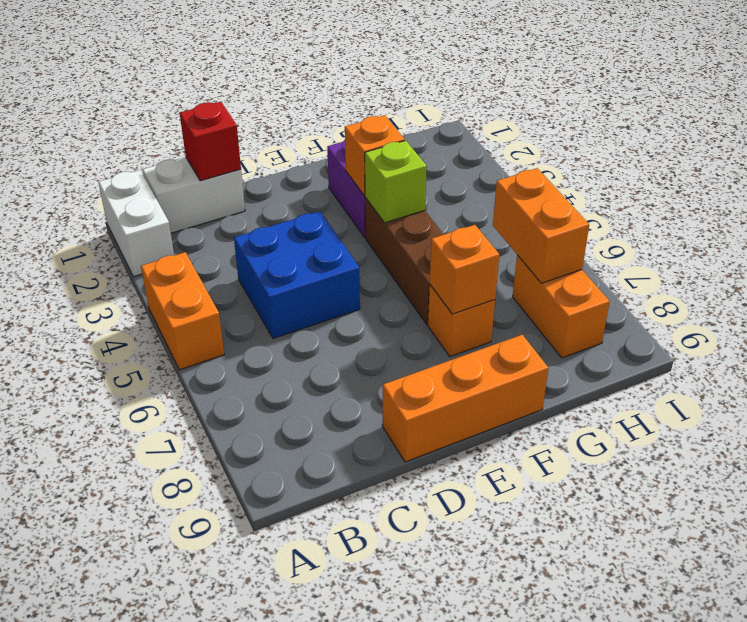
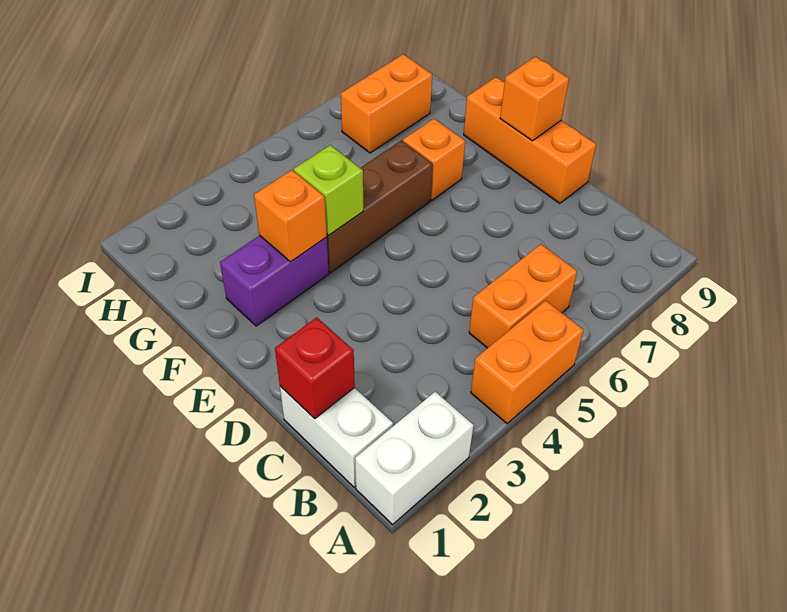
blue 2x2 brick [234,211,360,338] -> none
orange 1x1 brick [430,225,499,314] -> orange 1x1 brick moved to [500,57,569,141]
orange 1x2 brick [493,168,589,283] -> orange 1x2 brick moved to [469,244,577,348]

